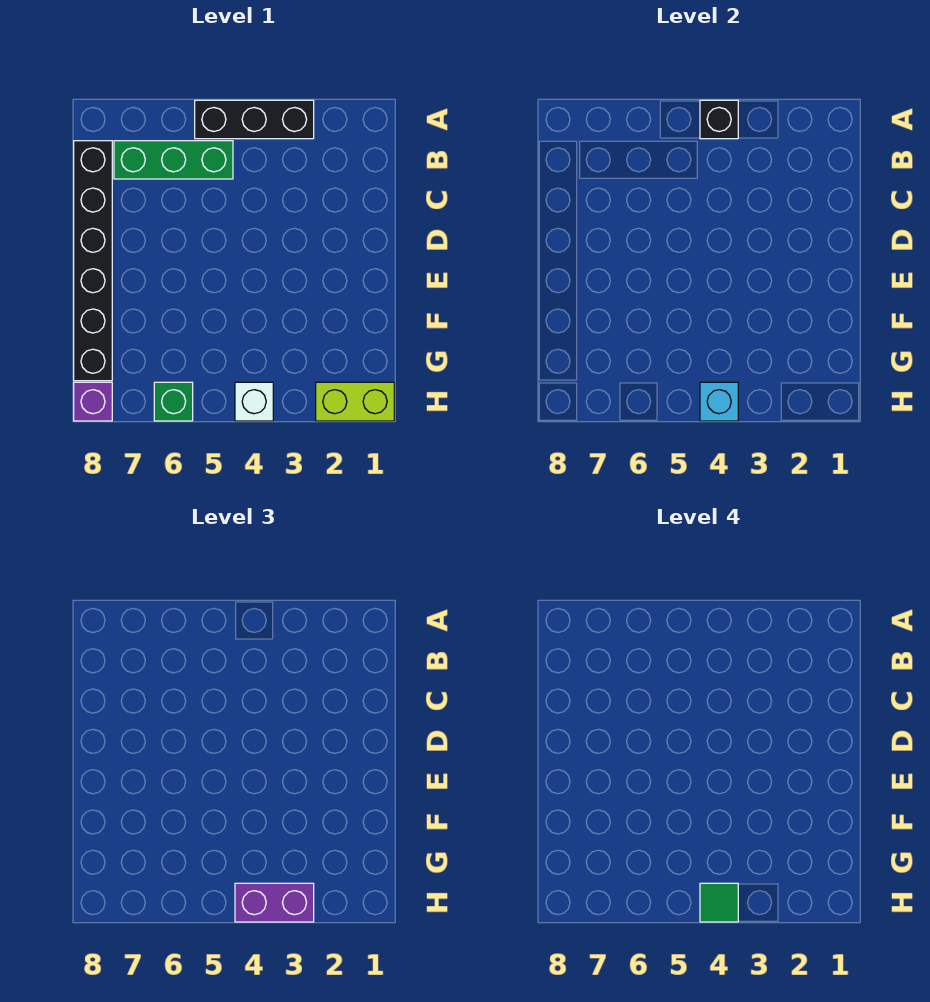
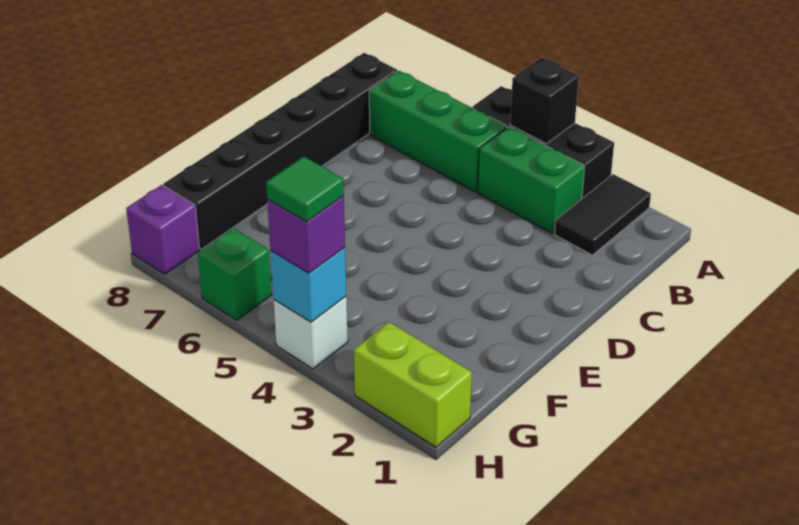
none -> black 1x2 tile [554,174,651,255]
none -> green 1x2 brick [478,127,585,234]
purple 1x2 brick [235,883,314,922] -> purple 1x1 brick [267,196,345,273]

